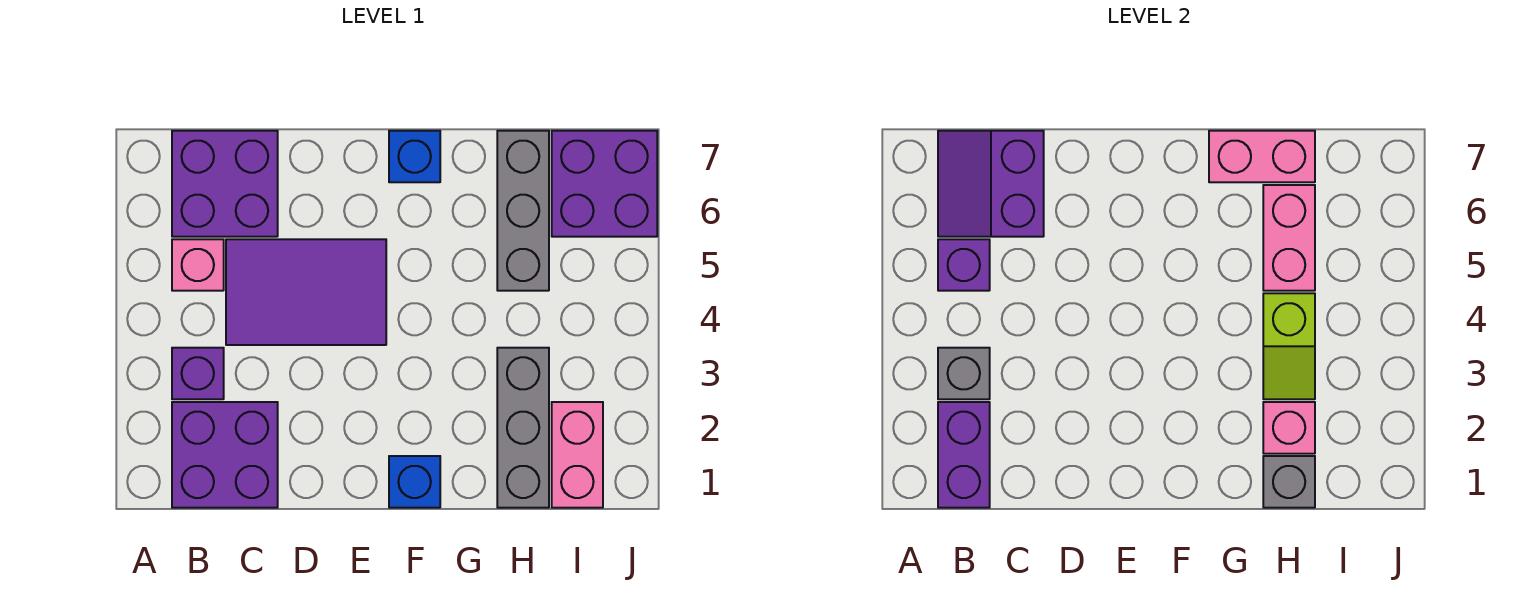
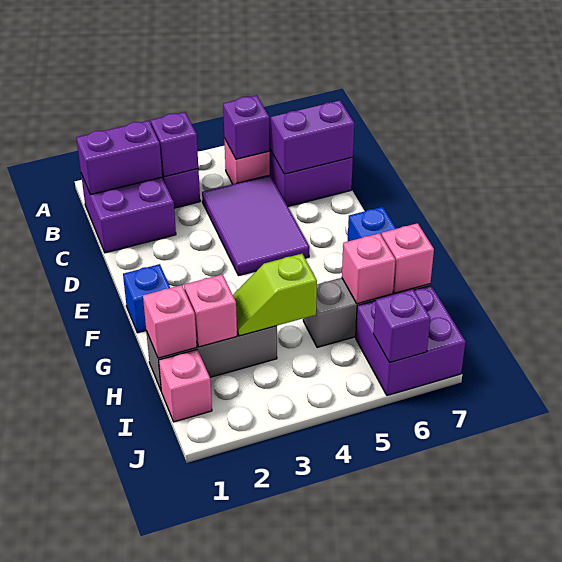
grey 1x1 brick [938,348,990,399] -> purple 1x1 brick [151,112,198,177]
pink 1x2 brick [1209,131,1315,182] -> pink 1x1 brick [381,223,434,293]
grey 1x1 brick [1263,456,1315,508] -> pink 1x1 brick [143,285,197,358]
pink 1x2 brick [1263,185,1315,291] -> pink 1x1 brick [342,233,396,304]
pink 1x2 brick [552,402,603,508] -> pink 1x1 brick [159,350,212,422]
none -> purple 1x1 brick [373,289,430,363]

